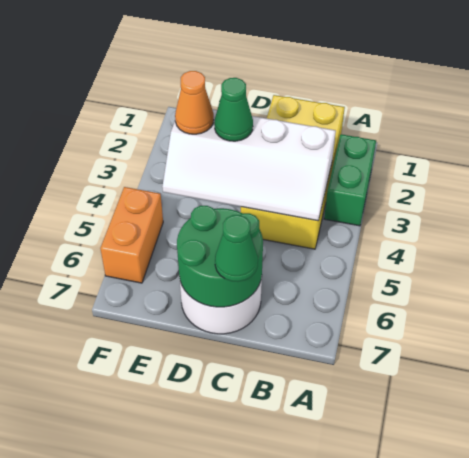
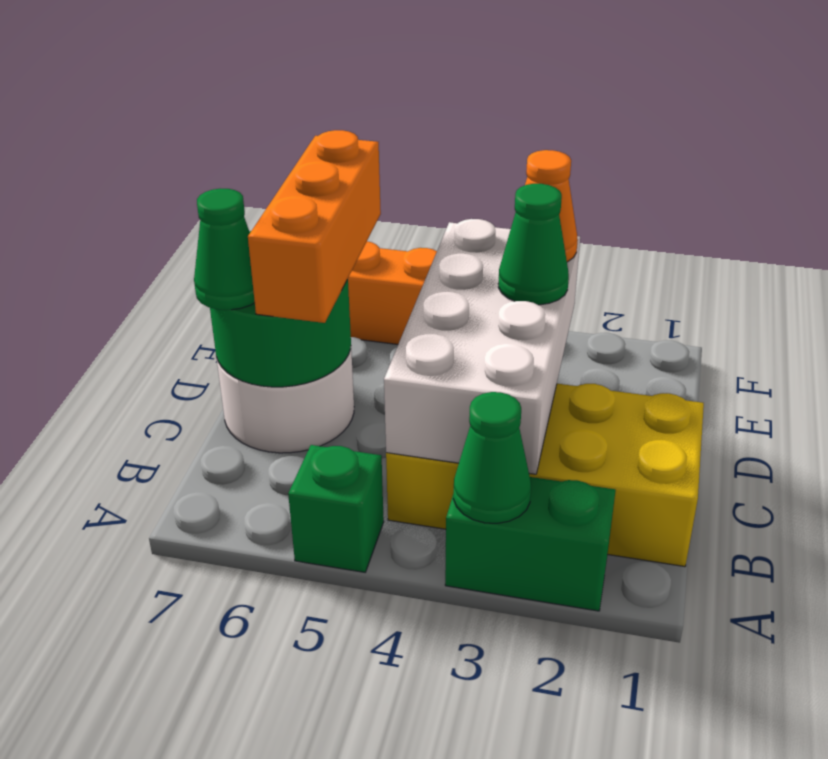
none -> green 1x1 cone [453,392,531,523]
none -> green 1x1 brick [288,445,384,572]
white 2x4 slope [162,109,336,221] -> white 2x4 brick [384,219,580,474]
none -> orange 1x3 brick [248,130,381,323]

